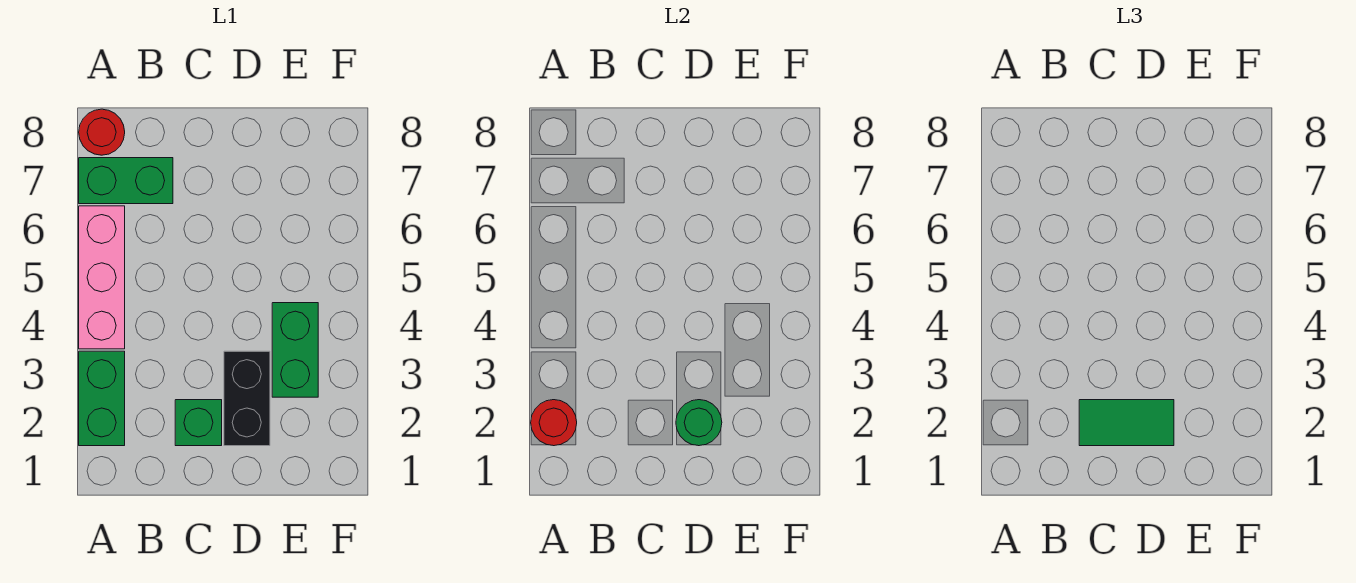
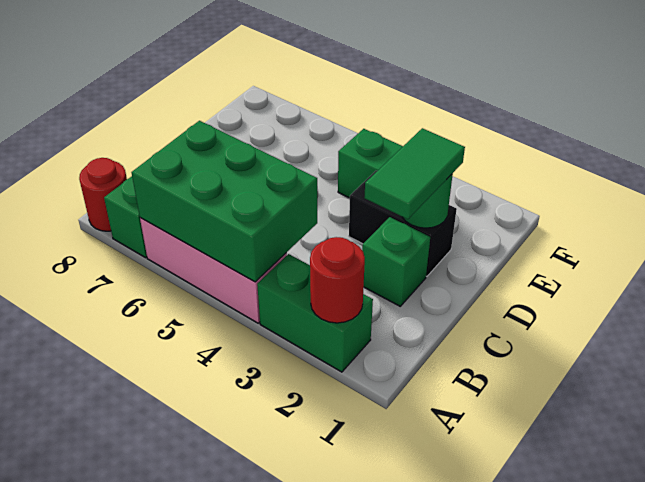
none -> green 2x3 brick [132,121,317,282]

